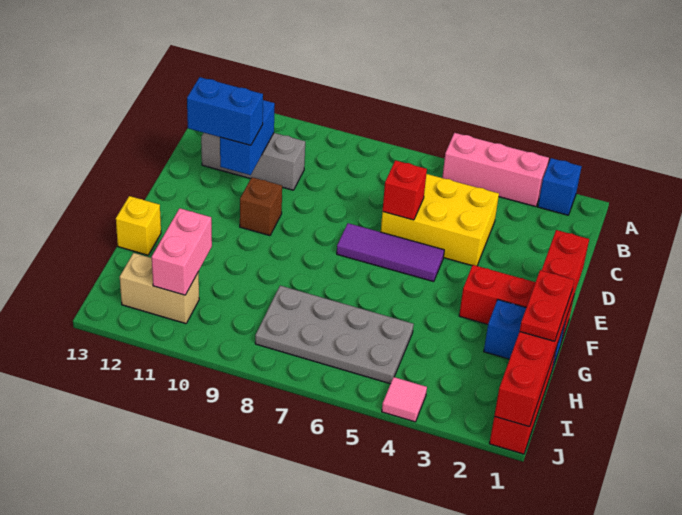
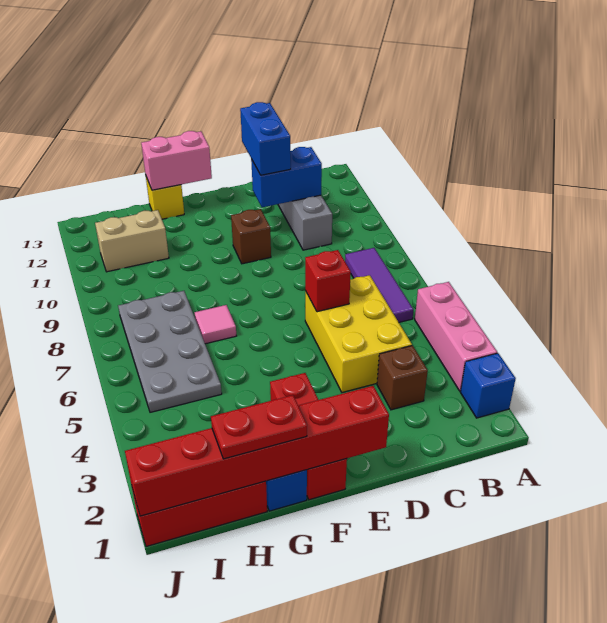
none -> brown 1x1 brick [377,346,428,410]
purple 1x3 tile [337,223,444,282] -> purple 1x3 tile moved to [345,248,413,322]
pink 1x2 brick [152,208,212,295] -> pink 1x2 brick moved to [141,131,212,190]
tan 1x2 brick [120,253,199,324] -> tan 1x2 brick turned to [95,210,169,272]
pink 1x1 tile [382,377,427,422] -> pink 1x1 tile moved to [195,305,236,344]

